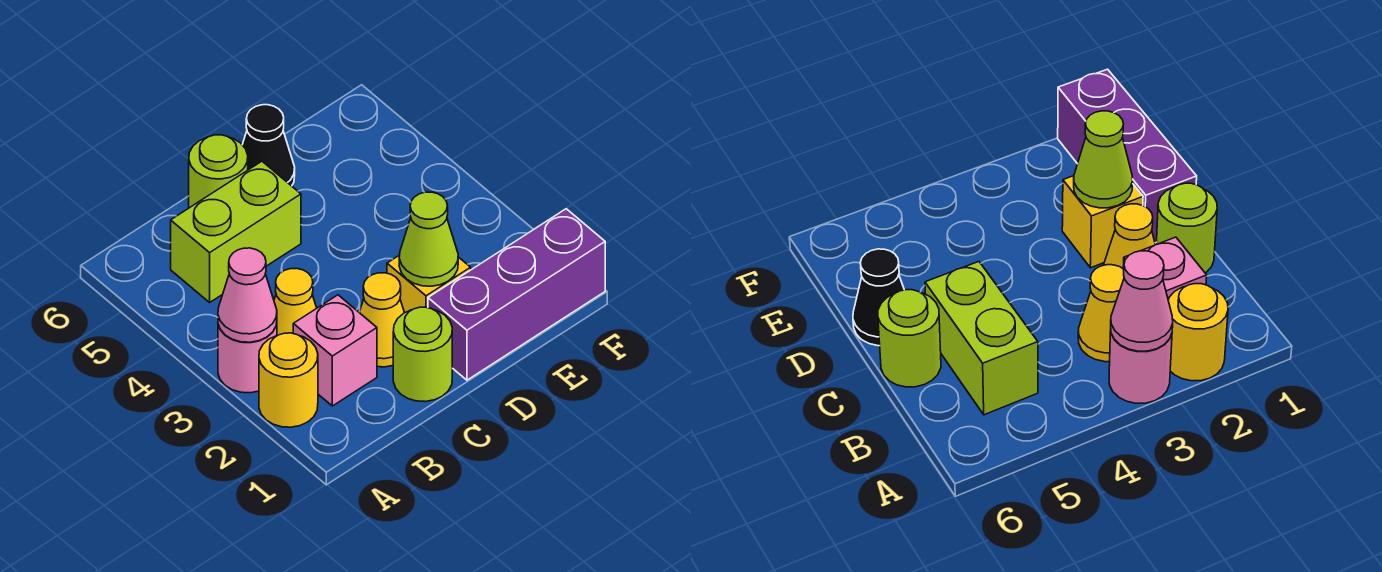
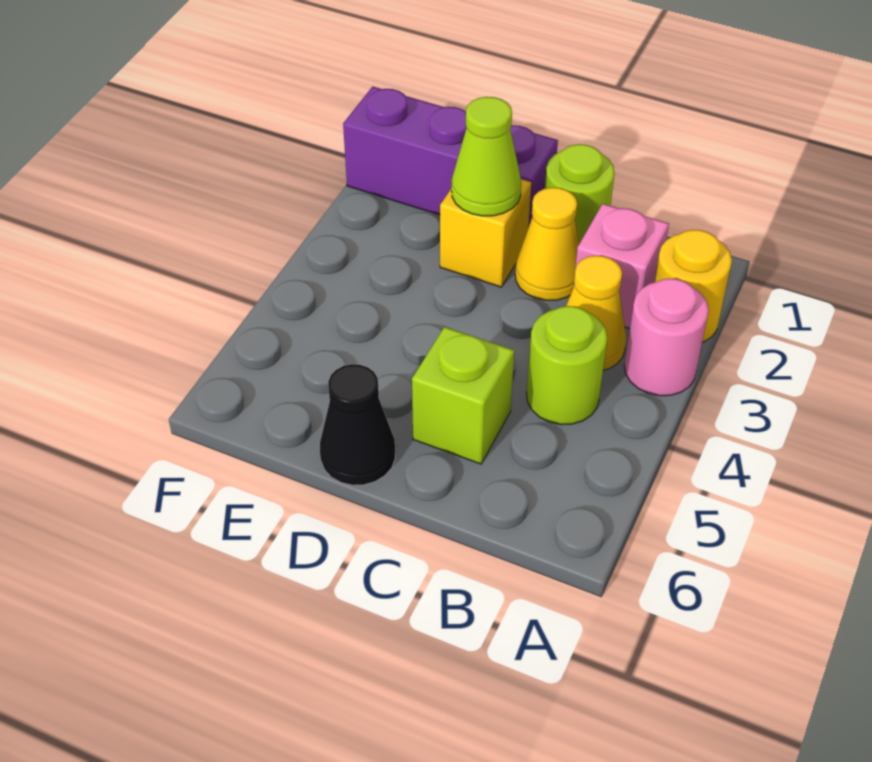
pink 1x1 cone [218,248,277,342] -> none
lime 1x2 brick [171,161,301,302] -> lime 1x1 brick [412,327,514,464]
lime 1x1 round brick [189,135,248,208] -> lime 1x1 round brick moved to [527,306,607,425]

